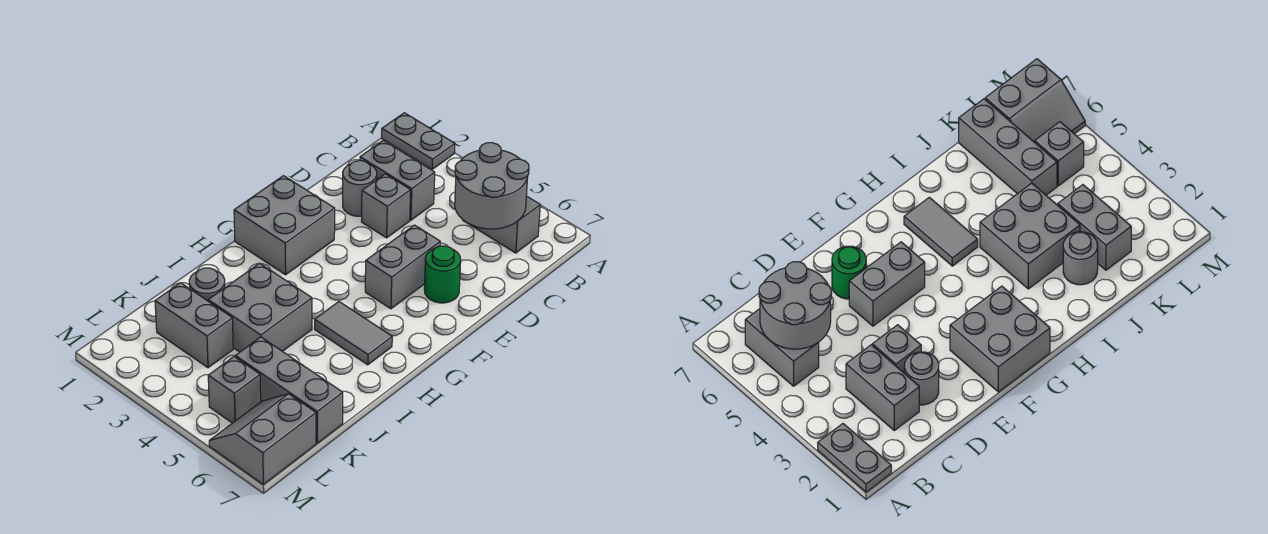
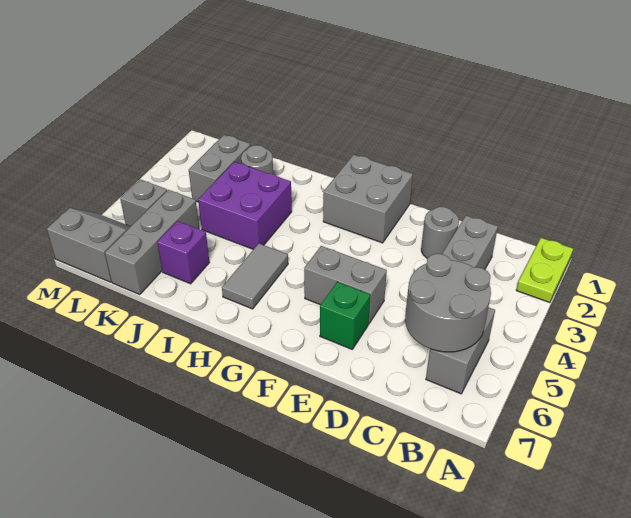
grey 1x2 plate [382,113,455,169] -> lime 1x2 plate [516,238,573,303]
grey 1x1 brick [361,174,411,238] -> none
green 1x1 round brick [424,246,461,303] -> green 1x1 brick [320,282,370,349]
grey 2x2 brick [208,263,312,352] -> purple 2x2 brick [198,162,292,249]
none -> purple 1x1 brick [157,221,209,284]

